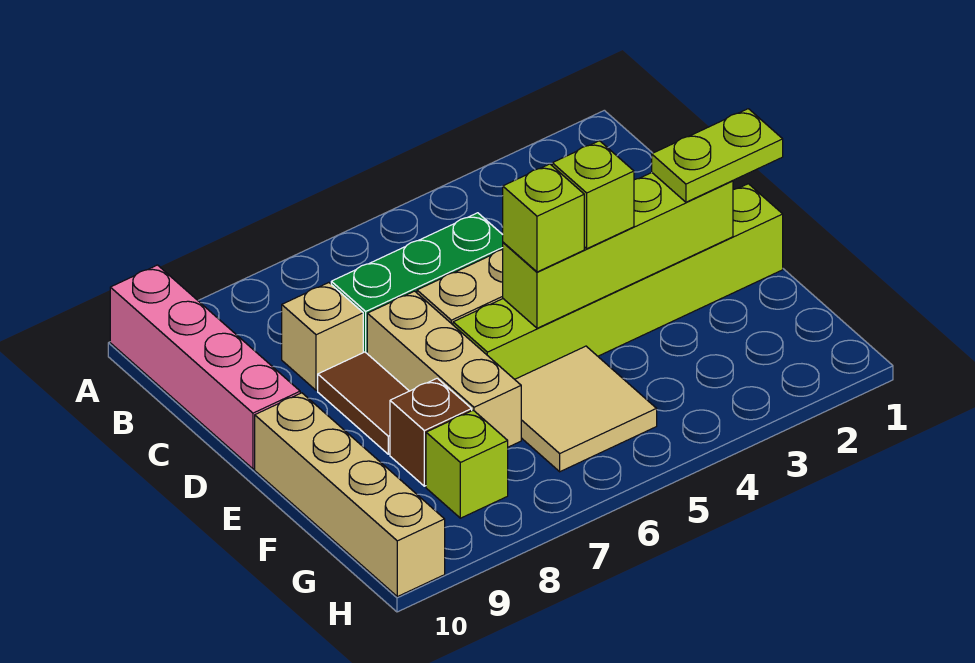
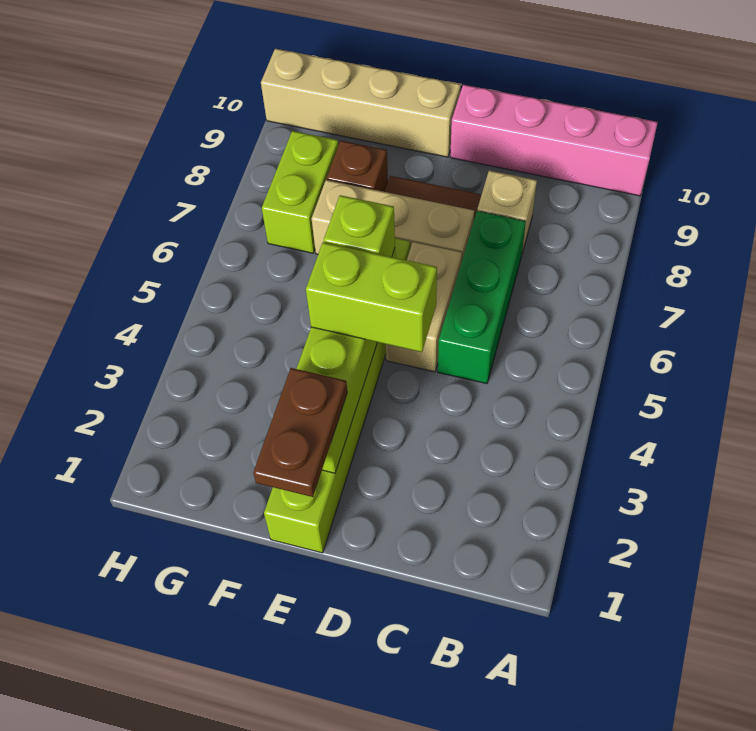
lime 1x2 plate [652,109,783,202] -> brown 1x2 plate [253,368,347,497]
lime 1x1 brick [552,141,634,249] -> lime 1x2 brick [306,242,437,352]
tan 2x2 tile [515,346,657,472] -> none
lime 1x1 brick [426,410,508,518] -> lime 1x2 brick [262,131,339,253]

